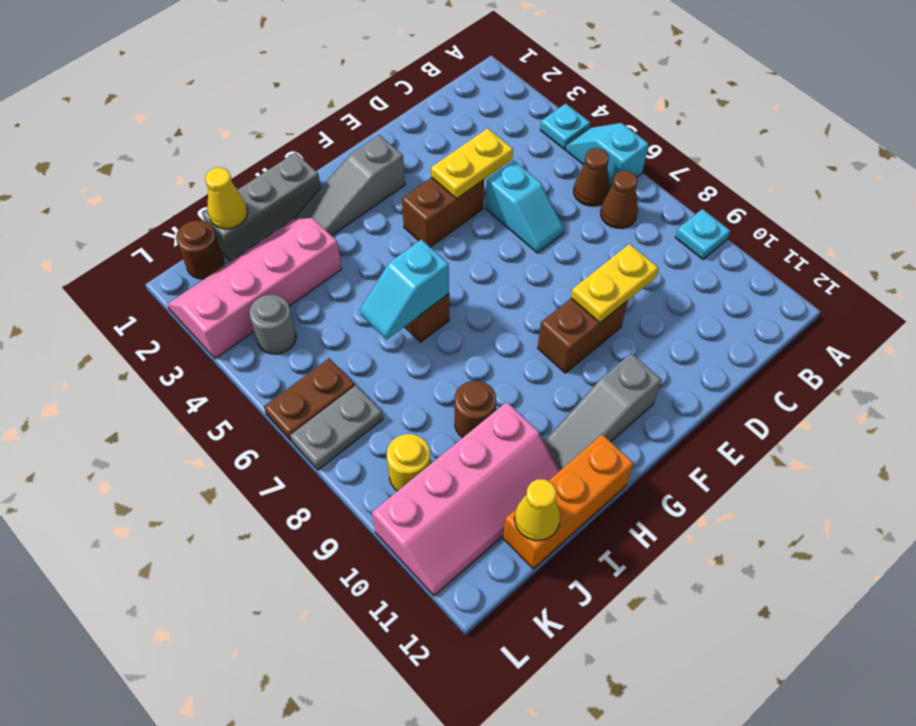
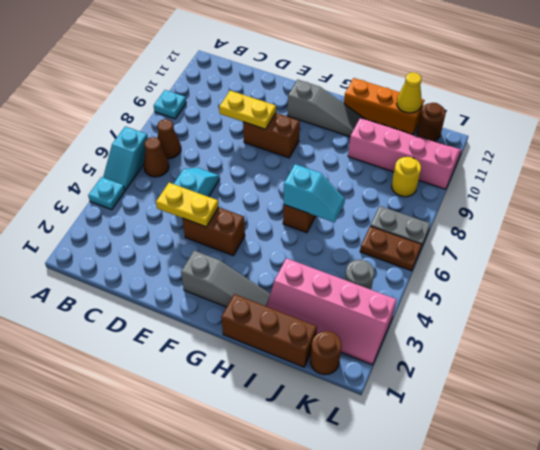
grey 1x3 brick [202,152,321,261] -> brown 1x3 brick [221,294,317,367]
brown 1x1 round brick [454,381,496,437] -> brown 1x1 round brick moved to [417,103,446,141]
yellow 1x1 cone [205,167,248,229] -> none

